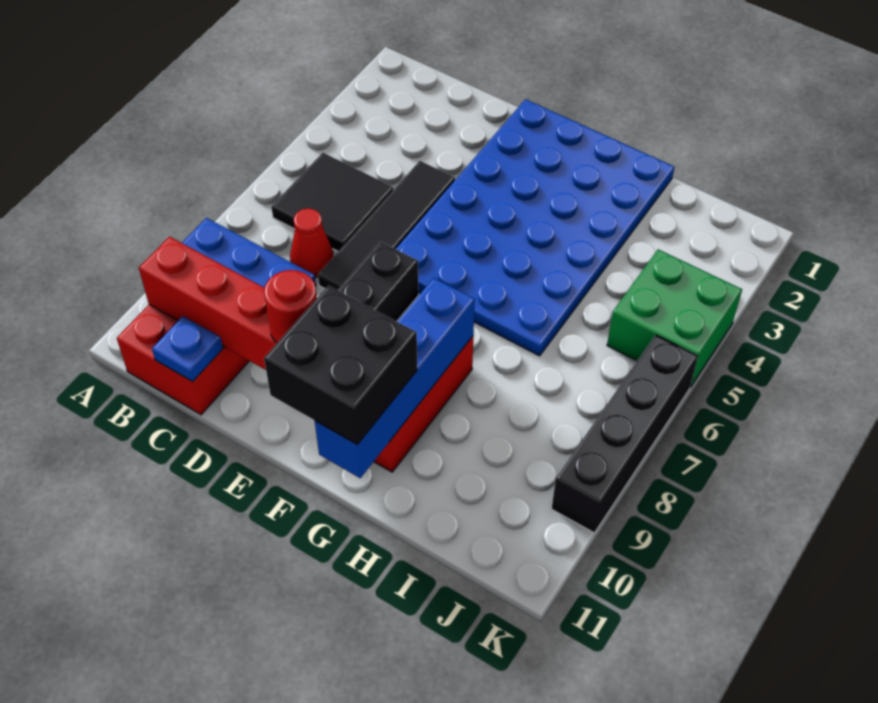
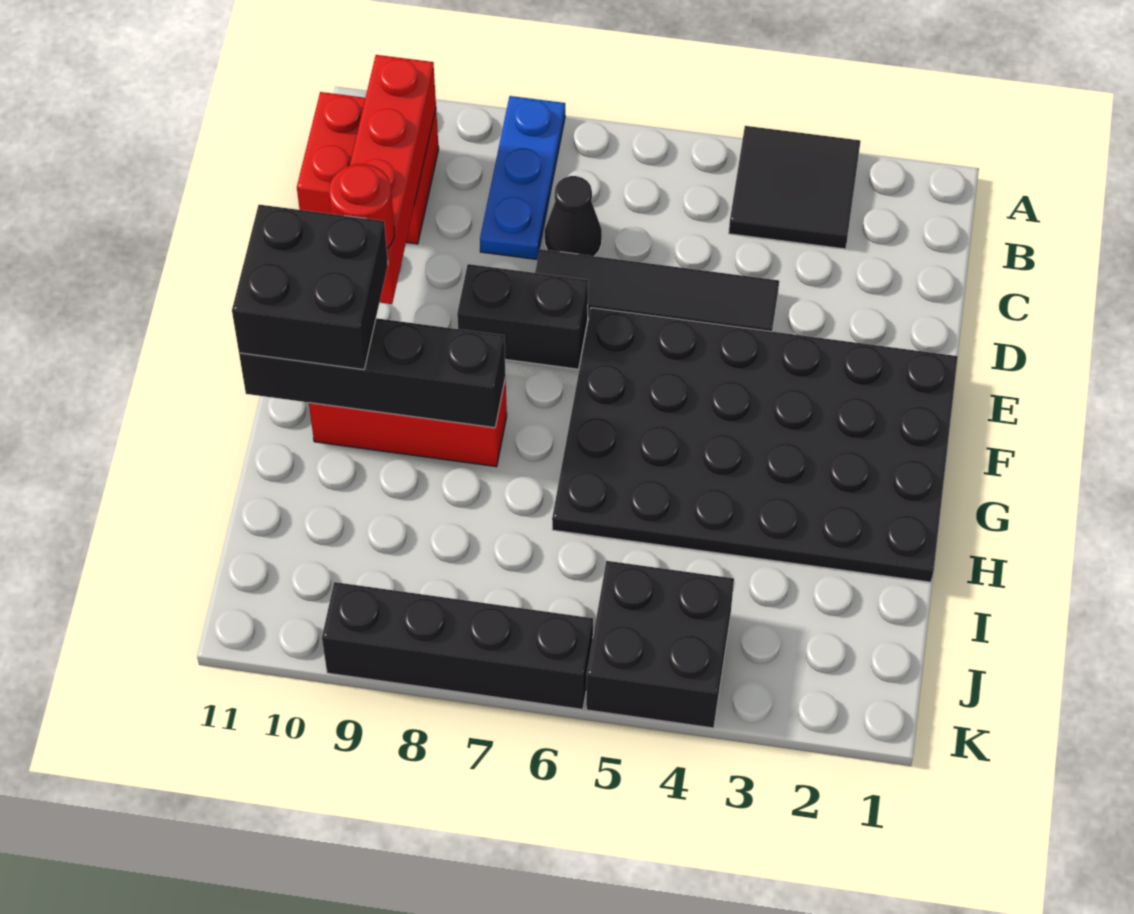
black 2x2 tile [271,153,393,251] -> black 2x2 tile moved to [729,126,861,249]
red 1x1 cone [290,208,334,278] -> black 1x1 cone [545,176,602,256]
blue 1x1 plate [152,316,223,381] -> none
blue 4x6 plate [396,99,674,356] -> black 4x6 plate [552,308,958,582]
blue 1x4 brick [315,278,475,478] -> black 1x4 brick [239,318,506,428]
green 2x2 brick [607,250,742,387] -> black 2x2 brick [586,561,734,728]

